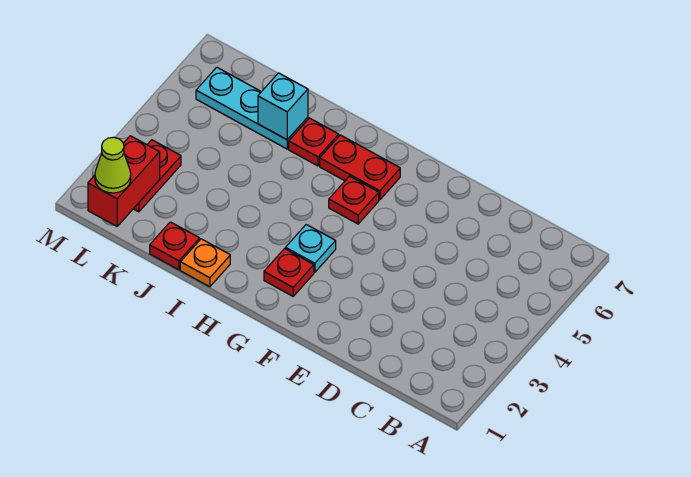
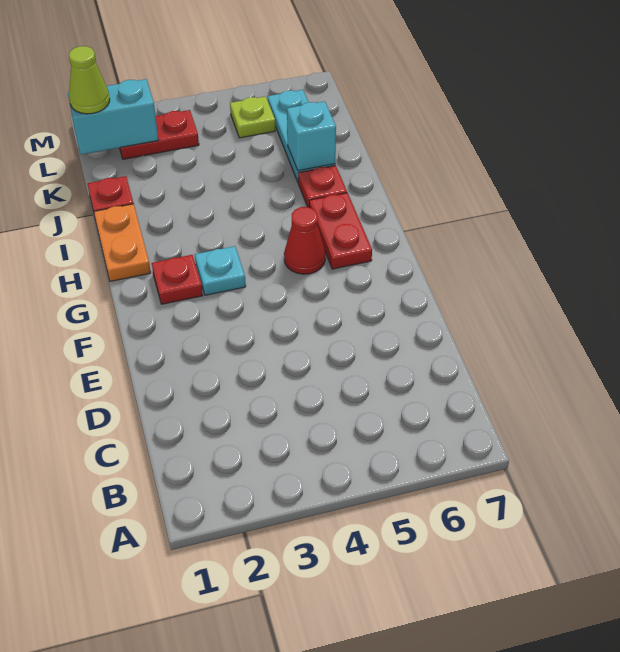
red 1x1 plate [329,176,379,224] -> red 1x1 cone [284,207,325,274]
orange 1x1 plate [180,239,230,287] -> orange 1x2 plate [94,204,151,281]
red 1x2 brick [88,136,160,226] -> cyan 1x2 brick [68,79,159,155]
none -> lime 1x1 plate [230,96,275,138]

